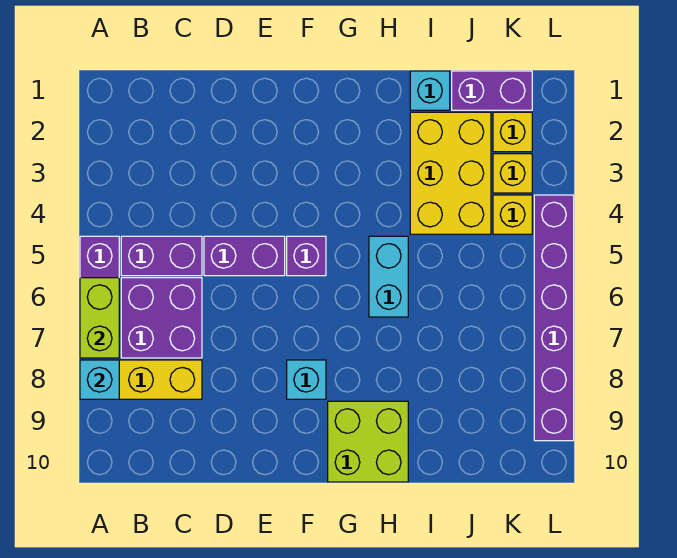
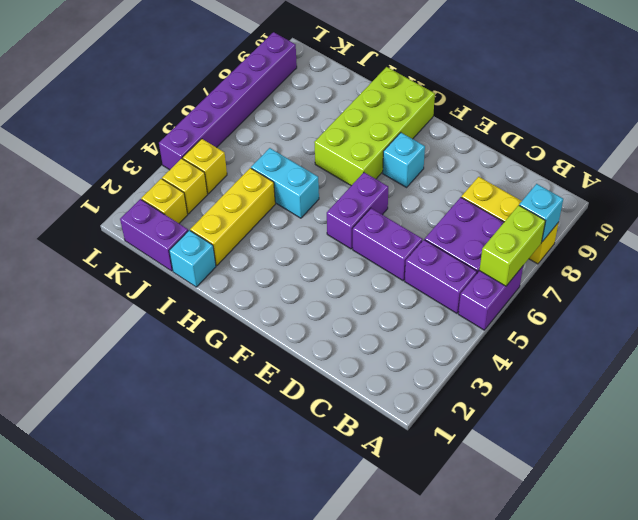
purple 1x1 brick [287,236,326,276] -> purple 1x2 brick [327,172,388,249]
lime 2x2 brick [328,401,408,482] -> lime 2x4 brick [314,67,435,186]
cyan 1x2 brick [369,236,408,317] -> cyan 1x2 brick turned to [251,148,319,218]
yellow 2x3 brick [410,112,491,234] -> yellow 1x3 brick [190,168,275,265]

